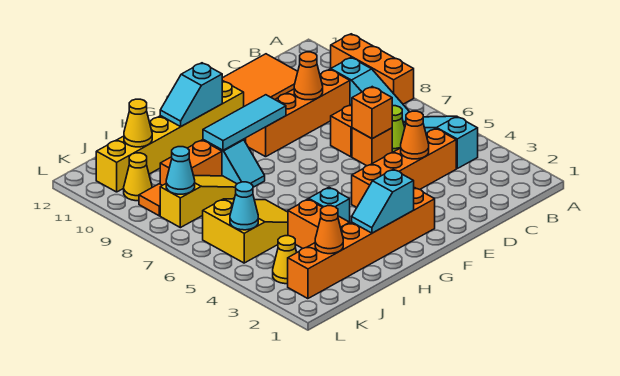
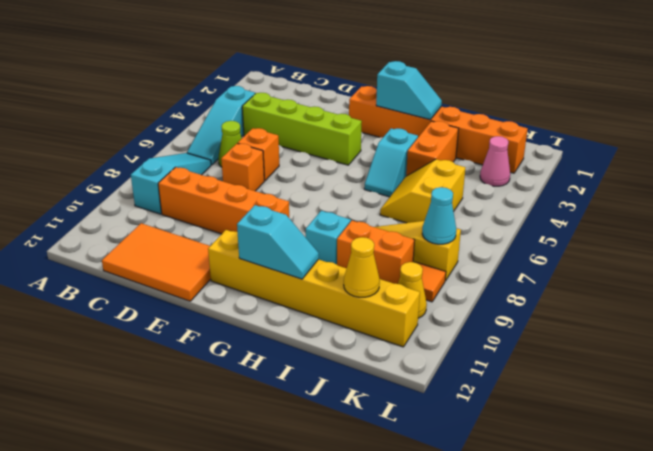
orange 1x3 brick [331,34,414,104] -> none
orange 1x4 brick [352,129,456,208] -> lime 1x4 brick [242,93,362,165]
orange 1x1 cone [401,111,429,159] -> none
orange 1x1 brick [352,87,392,139] -> none
orange 1x1 cone [294,52,323,100] -> none
cyan 1x3 tile [203,95,286,150] -> none
yellow 2x3 slope [203,199,288,263] -> yellow 2x2 slope [380,159,465,223]
orange 1x1 cone [315,206,343,254] -> none
yellow 1x1 cone [273,236,297,284] -> pink 1x1 cone [480,136,510,186]
cyan 1x1 cone [230,182,258,230] -> none

